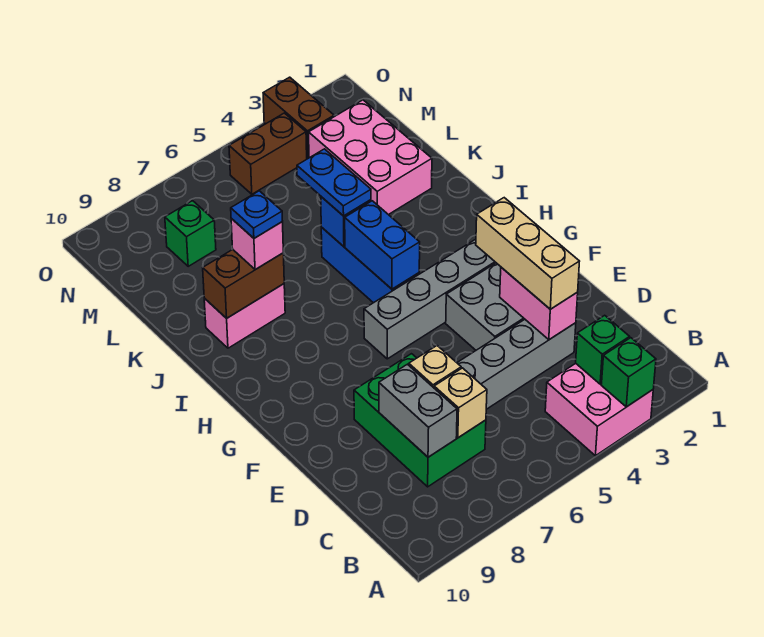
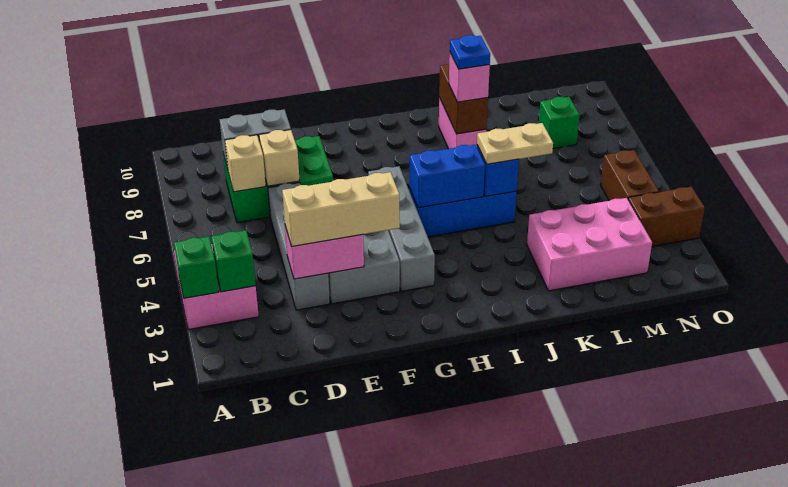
blue 1x2 plate [297,149,371,216] -> tan 1x2 plate [477,123,553,164]

